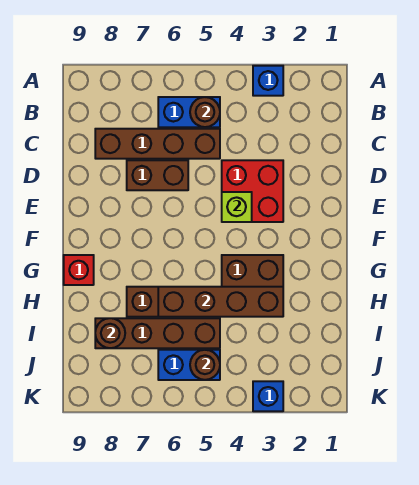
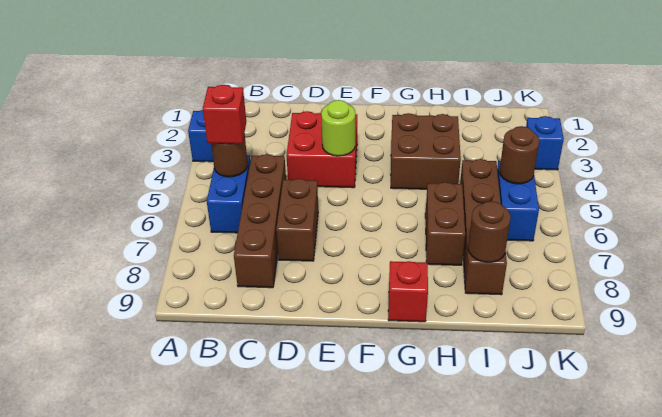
none -> red 1x1 brick [203,85,246,144]
lime 1x1 brick [222,192,252,222] -> lime 1x1 round brick [321,100,355,156]
brown 1x4 brick [158,287,283,317] -> none

